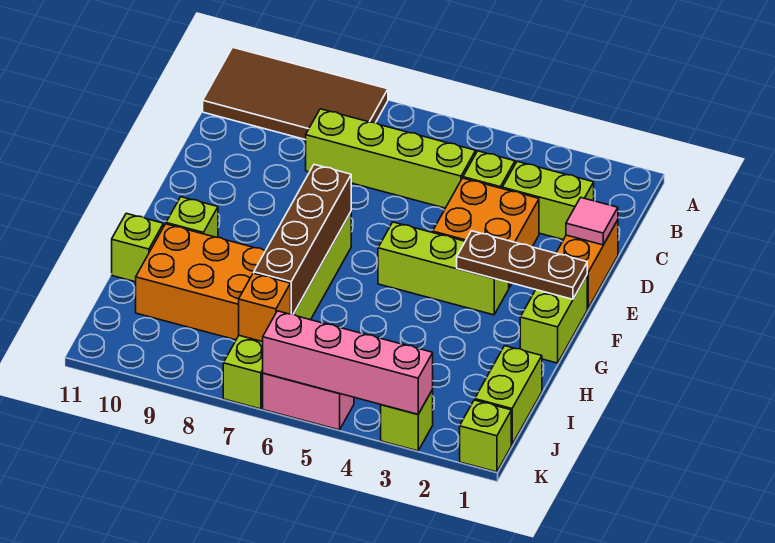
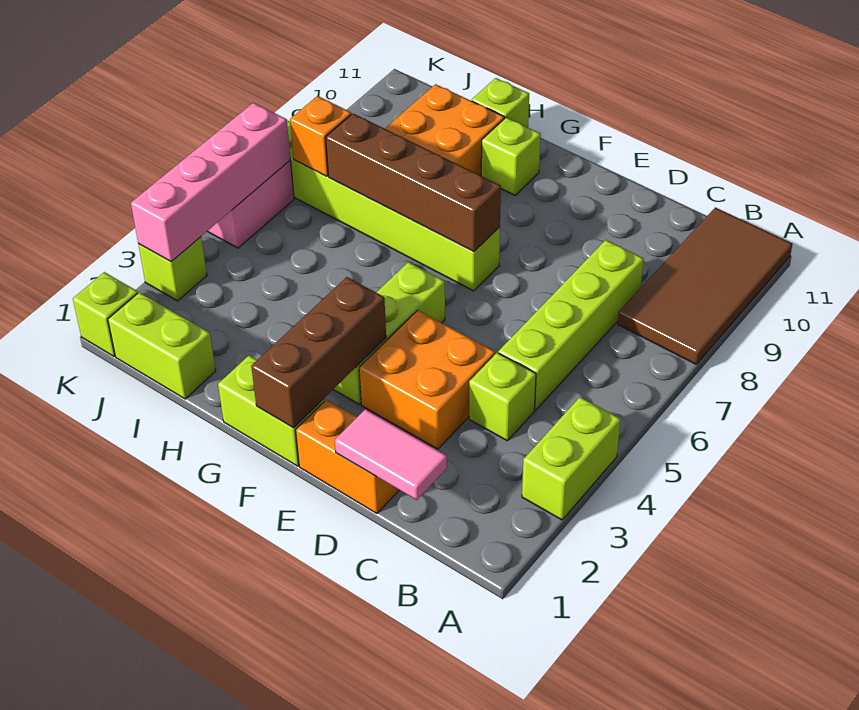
lime 1x2 brick [502,162,594,240] -> lime 1x2 brick moved to [522,397,621,520]
pink 1x1 tile [566,197,618,245] -> pink 1x2 tile [335,409,447,500]
brown 1x3 plate [457,231,587,299] -> brown 1x3 brick [251,277,386,428]

